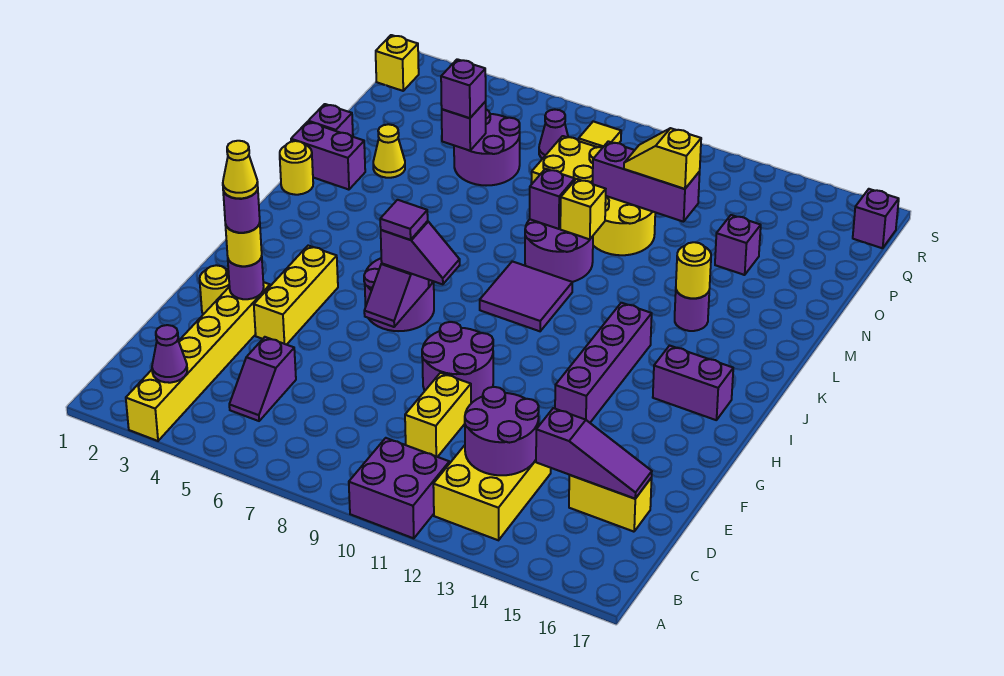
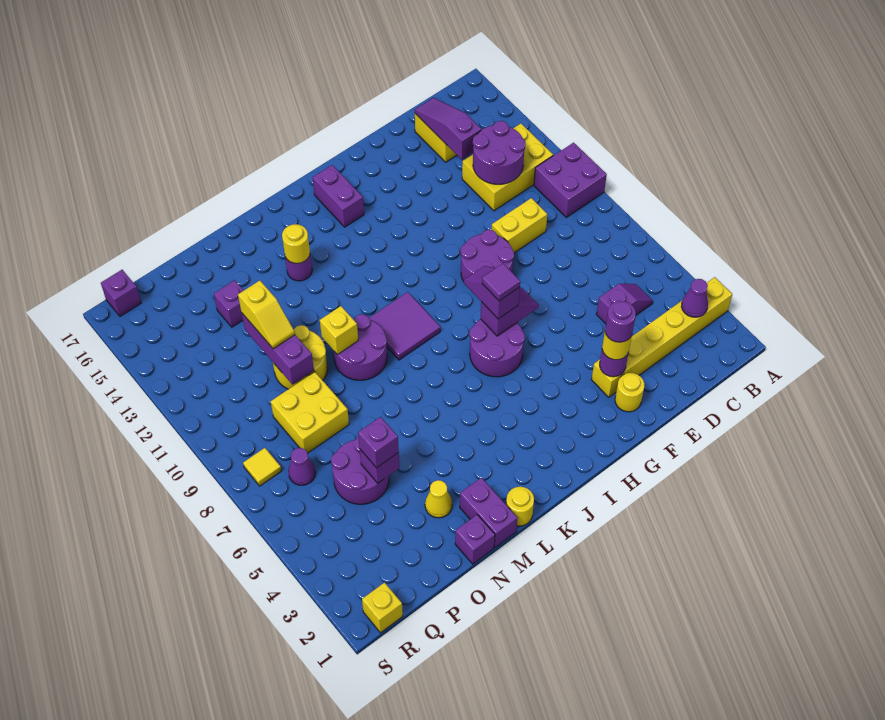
yellow 1x1 cone [223,141,258,199] -> none
yellow 1x3 brick [254,246,338,345] -> none
purple 1x4 brick [555,303,652,423] -> none
purple 1x1 brick [530,169,575,229] -> none

